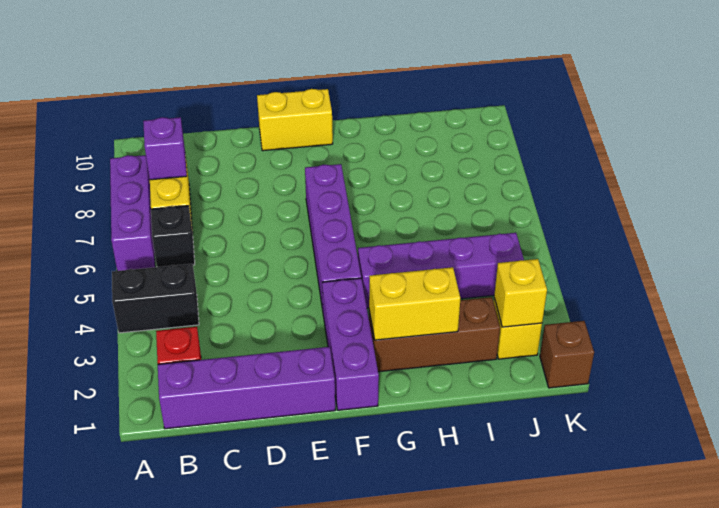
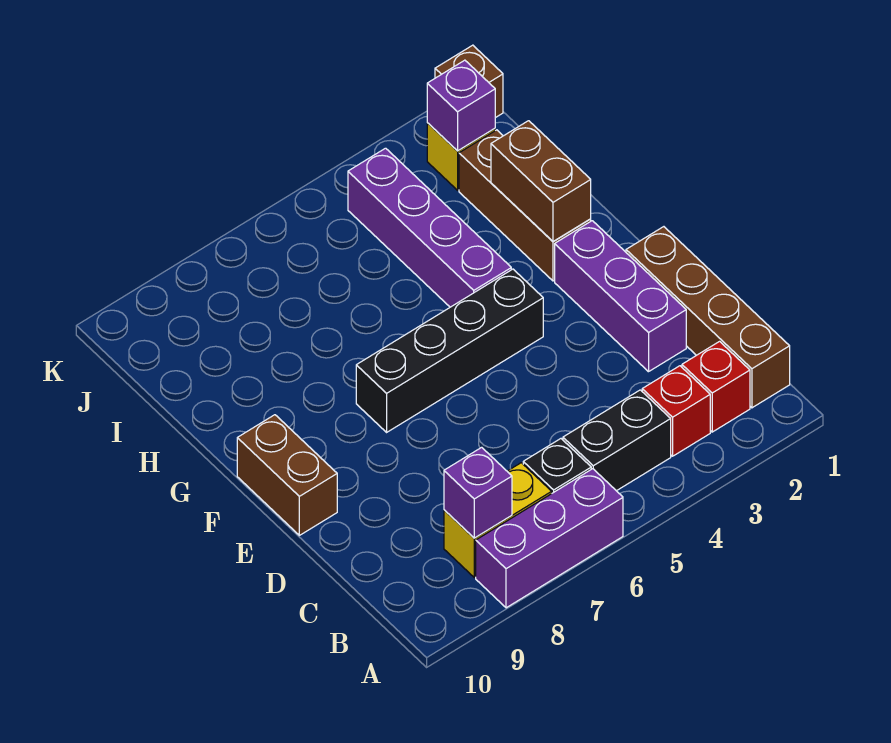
black 1x2 brick [112,264,199,333] -> black 1x2 brick turned to [563,390,671,491]
purple 1x4 brick [158,347,335,429] -> brown 1x4 brick [626,227,790,408]
none -> red 1x1 brick [642,366,710,456]
yellow 1x2 brick [257,89,333,151] -> brown 1x2 brick [237,415,337,535]
purple 1x3 brick [322,278,379,410] -> purple 1x3 brick turned to [555,221,686,372]
purple 1x4 brick [305,164,361,310] -> black 1x4 brick [356,269,543,432]
yellow 1x2 brick [369,267,461,340] -> brown 1x2 brick [491,121,591,242]
yellow 1x1 brick [494,259,547,327] -> purple 1x1 brick [427,60,495,151]

